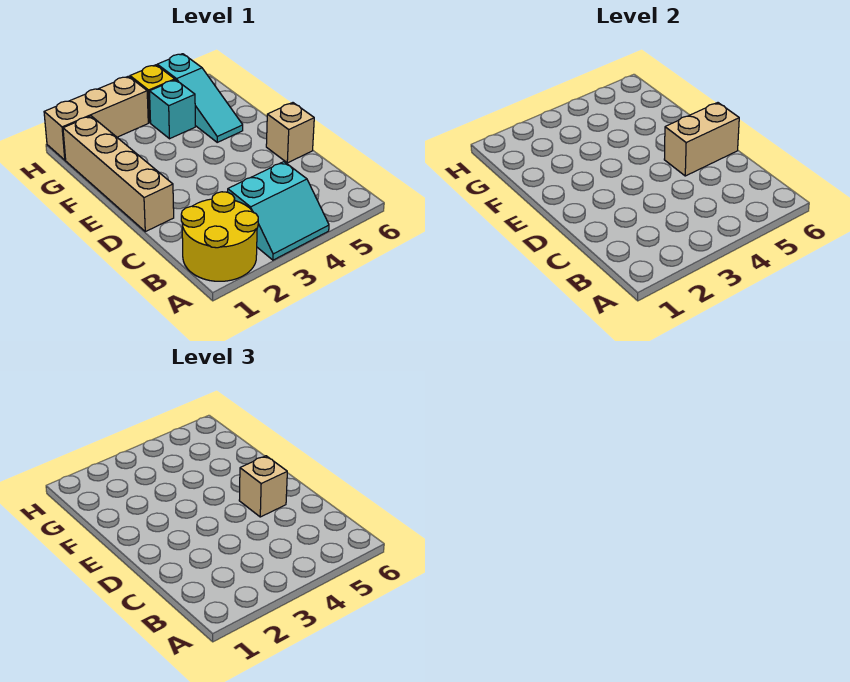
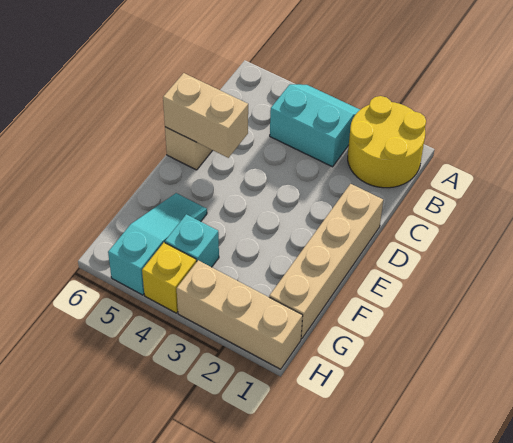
tan 1x1 brick [239,456,287,517] -> none

